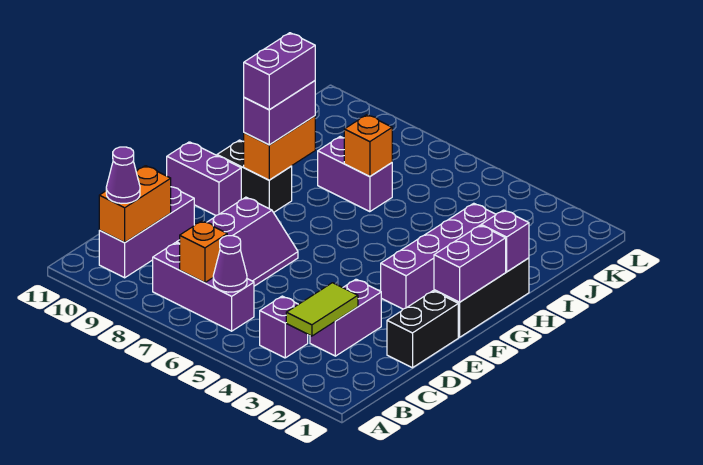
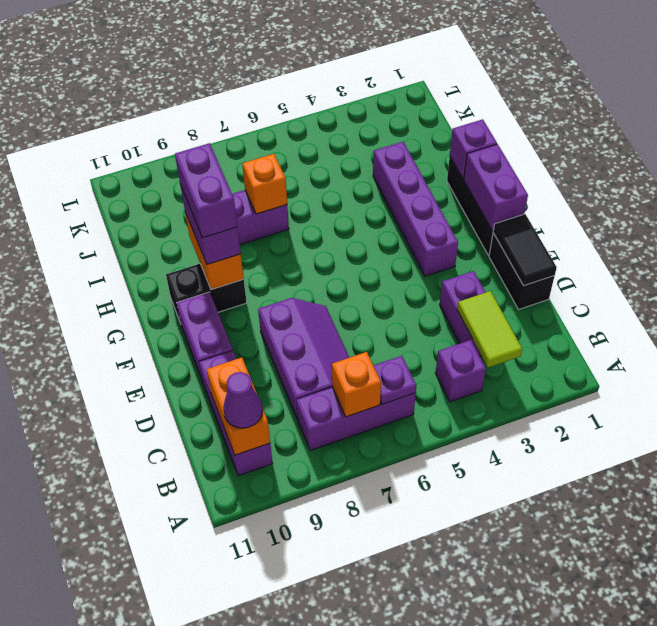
purple 1x1 cone [213,236,247,292] -> purple 1x1 plate [373,356,416,404]
none -> black 1x2 tile [493,214,557,286]
purple 1x2 brick [167,142,241,215] -> purple 1x2 brick turned to [177,292,233,381]

